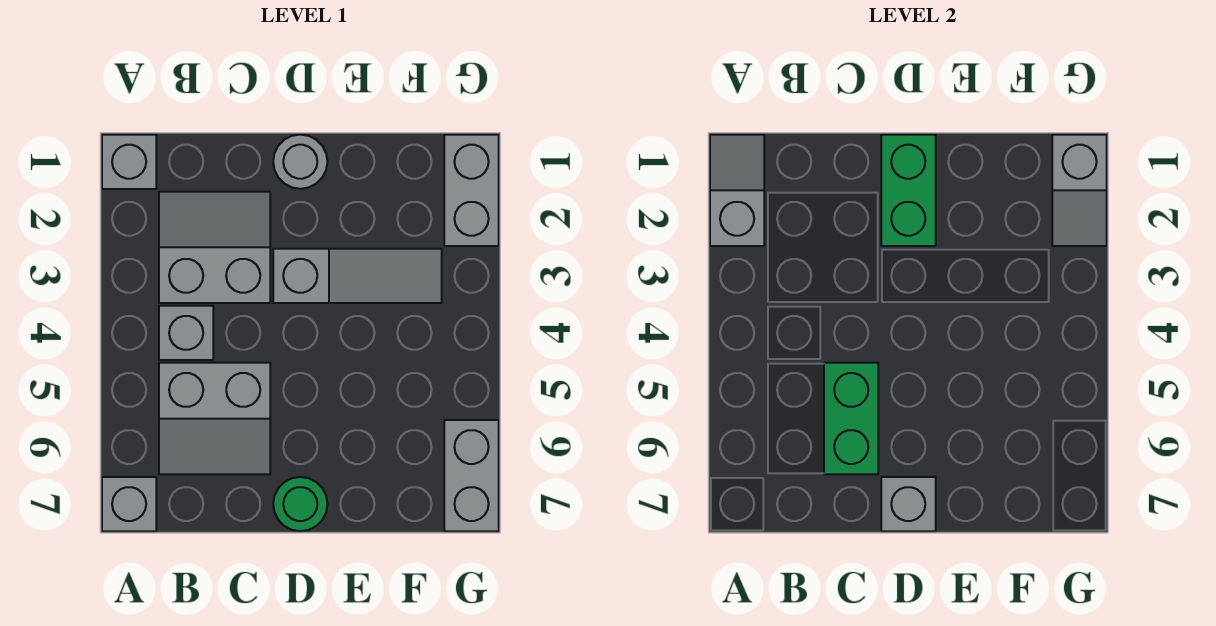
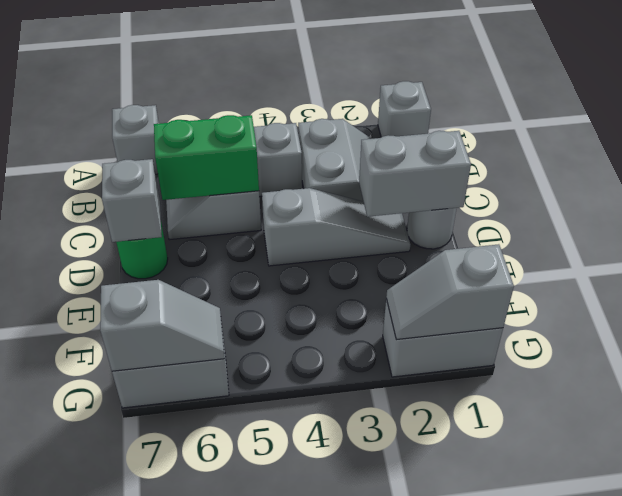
grey 1x2 slope [710,135,764,246] -> grey 1x2 slope moved to [100,280,225,371]
green 1x2 brick [881,135,936,246] -> grey 1x2 brick [359,131,471,217]
grey 1x3 slope [273,249,442,303] -> grey 1x3 slope turned to [262,188,410,266]

